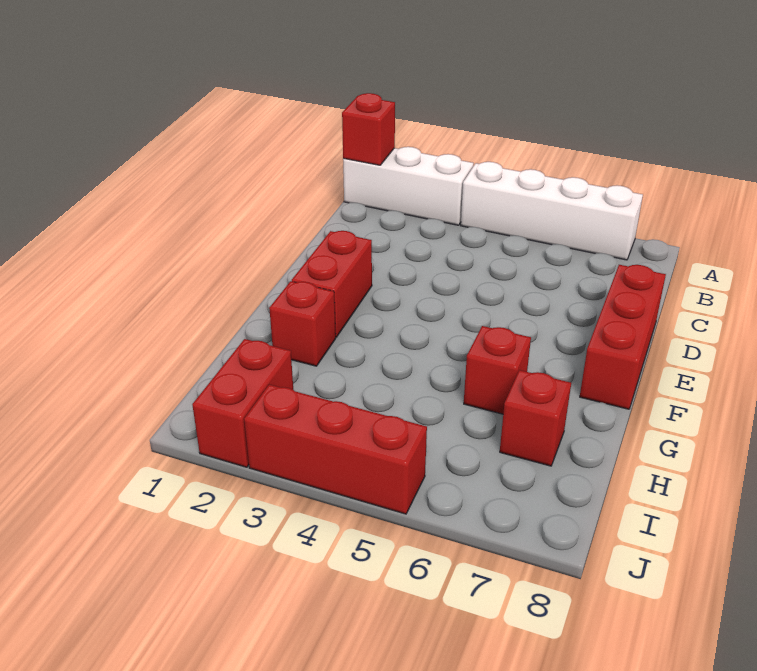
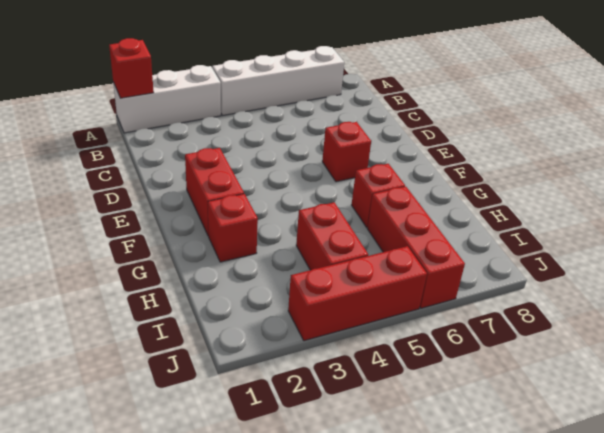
red 1x3 brick [580,265,666,409] -> red 1x3 brick moved to [367,187,465,308]
red 1x1 brick [500,370,571,466] -> red 1x1 brick moved to [322,122,371,182]
red 1x2 brick [192,339,293,467] -> red 1x2 brick moved to [296,202,368,270]

